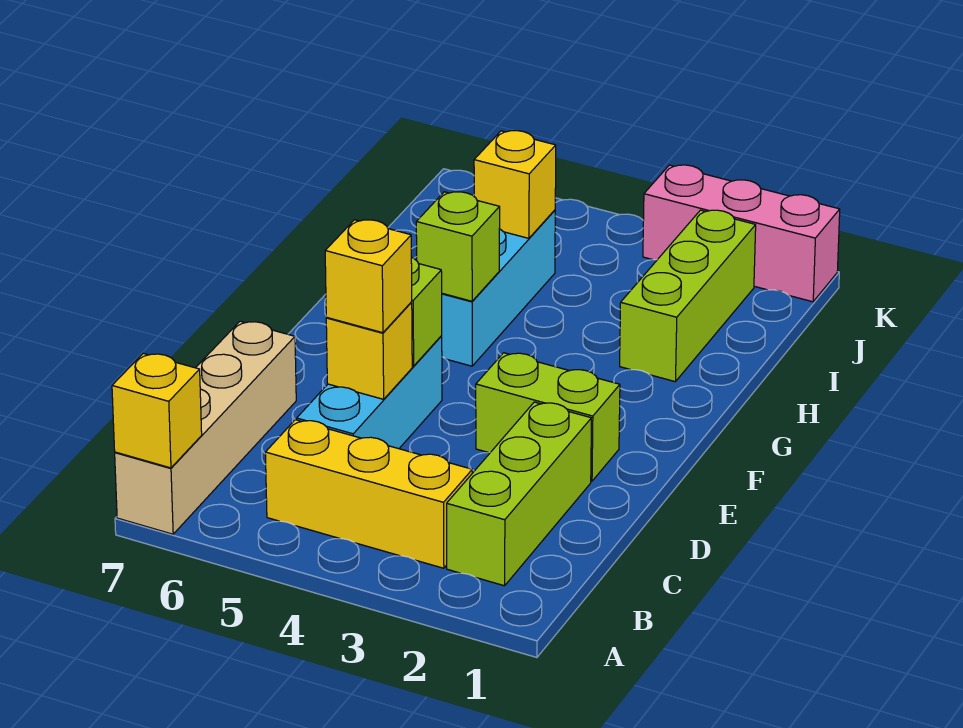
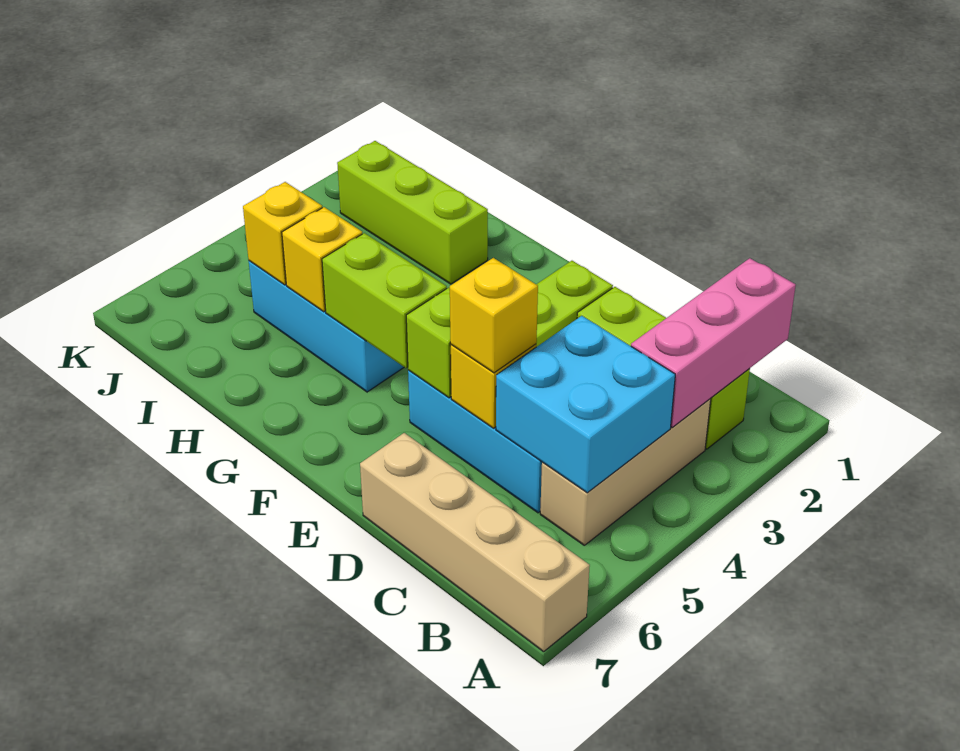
yellow 1x1 brick [112,353,202,468] -> yellow 1x1 brick moved to [282,207,362,312]
yellow 1x3 brick [265,420,472,568] -> tan 1x3 brick [540,398,711,545]
none -> cyan 2x2 brick [496,316,675,493]
lime 1x1 brick [416,192,500,301] -> lime 1x2 brick [322,233,447,368]
pink 1x3 brick [643,165,840,302] -> pink 1x3 brick moved to [631,258,796,428]

